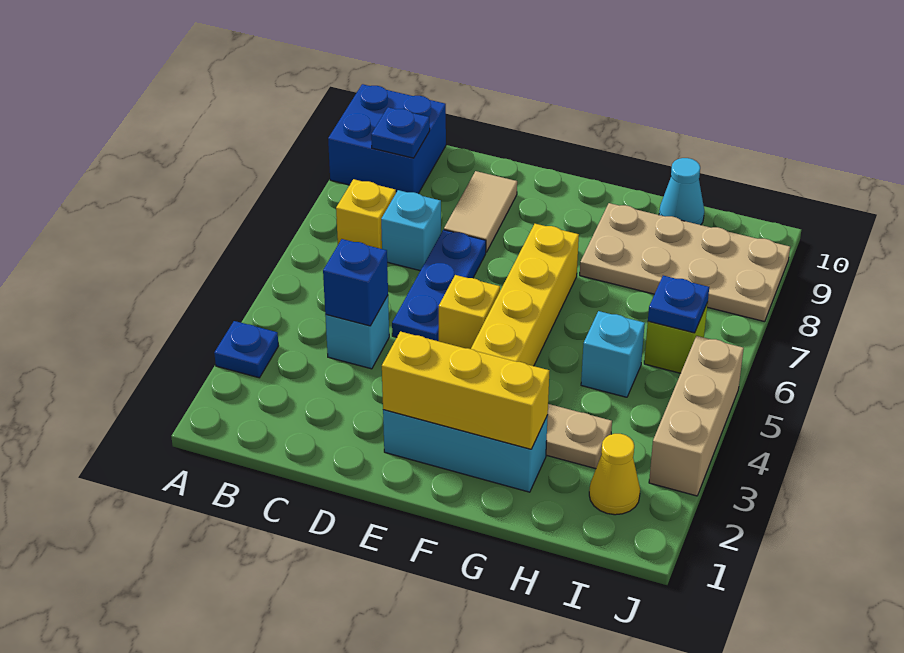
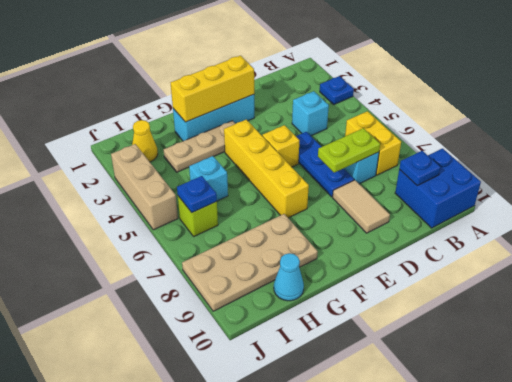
yellow 1x1 brick [336,179,396,249] -> yellow 1x2 brick [345,111,401,175]
blue 1x1 brick [323,239,388,326] -> none
none -> lime 1x2 plate [318,128,380,173]

